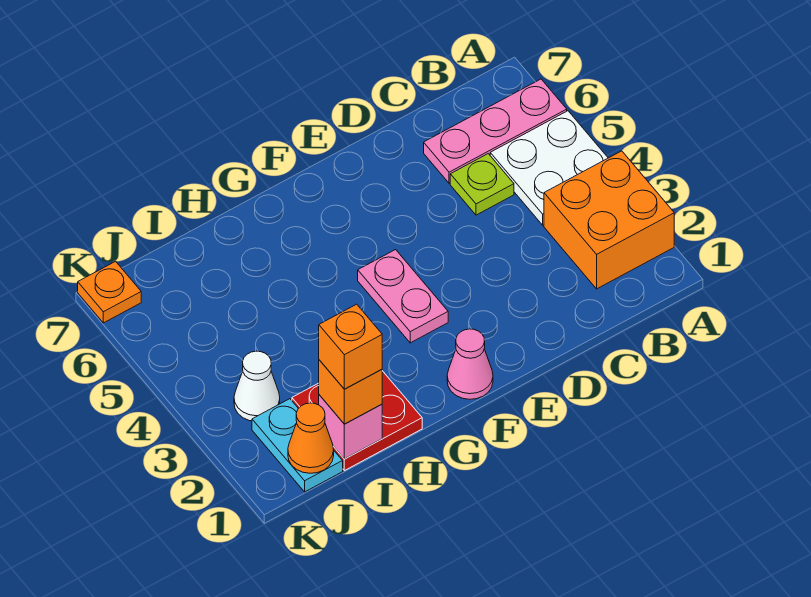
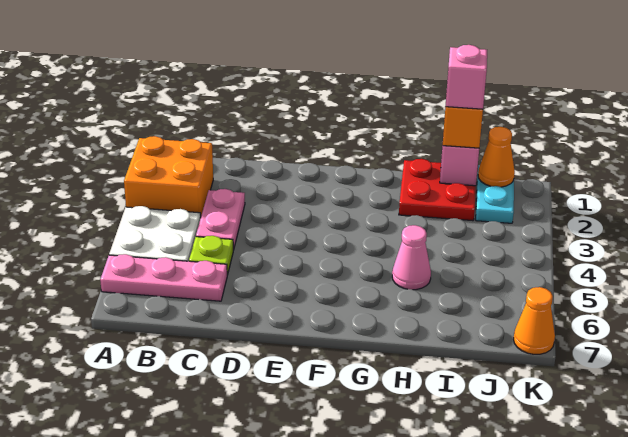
pink 1x1 cone [447,329,493,399] -> pink 1x1 cone moved to [392,225,431,290]
pink 1x2 plate [358,250,448,343] -> pink 1x2 plate moved to [196,189,245,250]
orange 1x1 brick [319,304,382,389] -> pink 1x1 brick [446,45,487,109]
white 1x1 cone [234,351,280,421] -> none
orange 1x1 plate [78,261,141,323] -> orange 1x1 cone [514,287,555,354]

